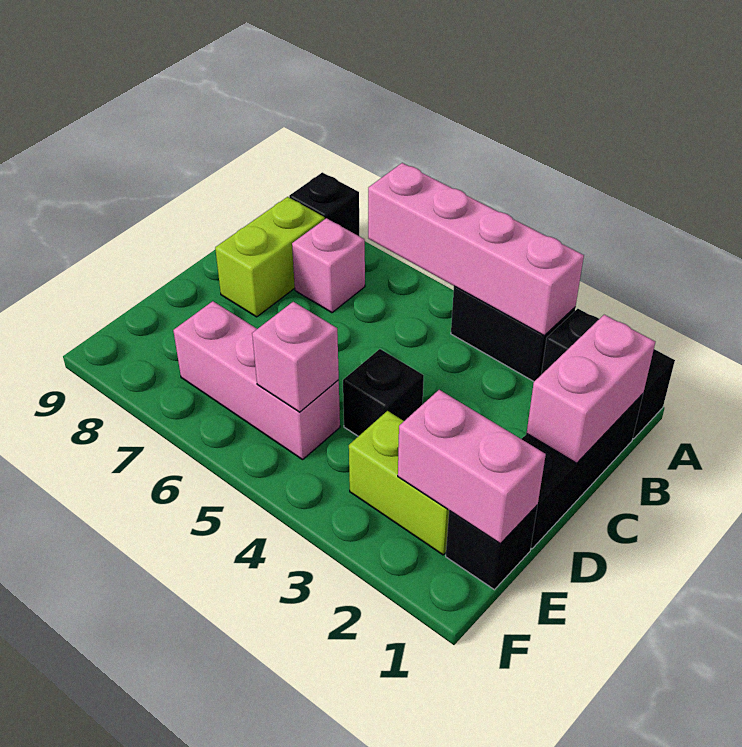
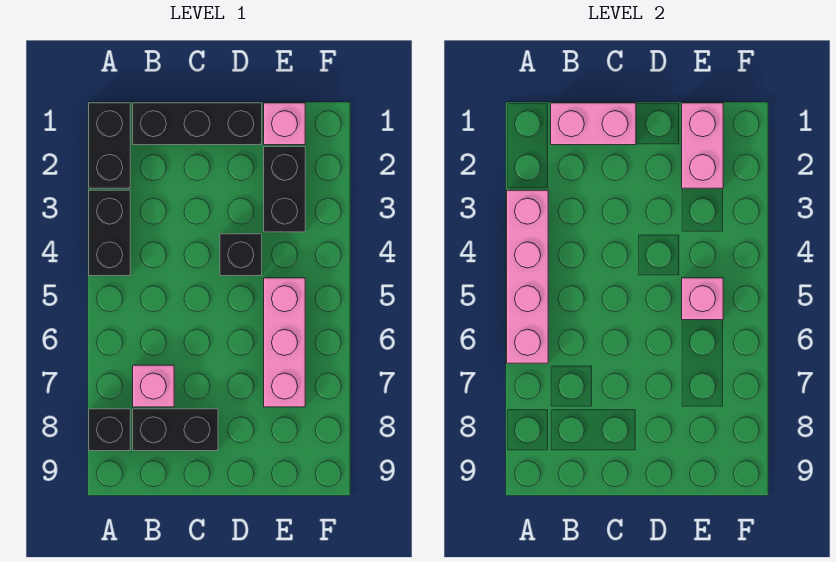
lime 1x2 brick [215,197,325,317] -> black 1x2 brick [133,409,218,451]
black 1x1 brick [446,505,538,590] -> pink 1x1 brick [264,103,305,145]
lime 1x2 brick [349,411,449,555] -> black 1x2 brick [264,147,305,232]

